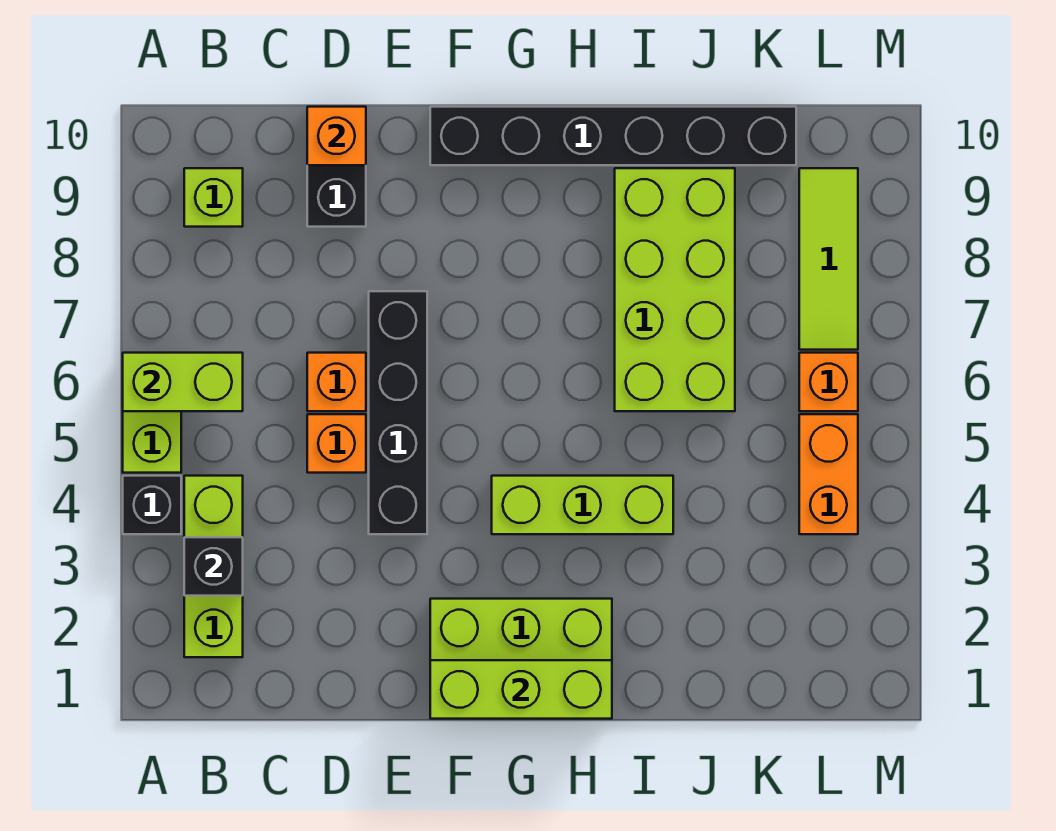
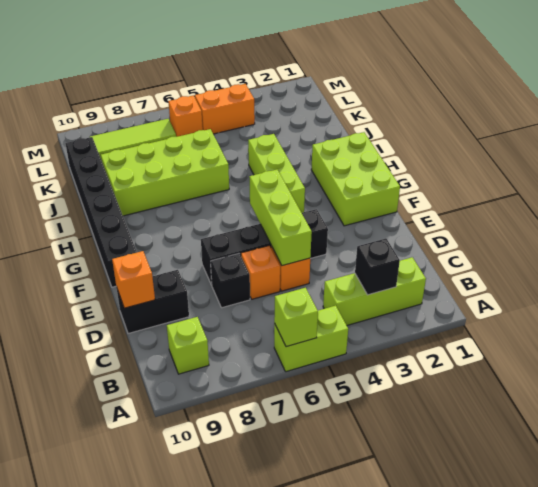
black 1x1 brick [123,476,181,534] -> black 1x1 brick moved to [211,254,250,308]
lime 1x2 brick [123,353,243,411] -> lime 1x1 brick [274,288,318,347]
lime 1x3 brick [430,660,612,719] -> lime 1x3 brick moved to [250,169,312,266]

